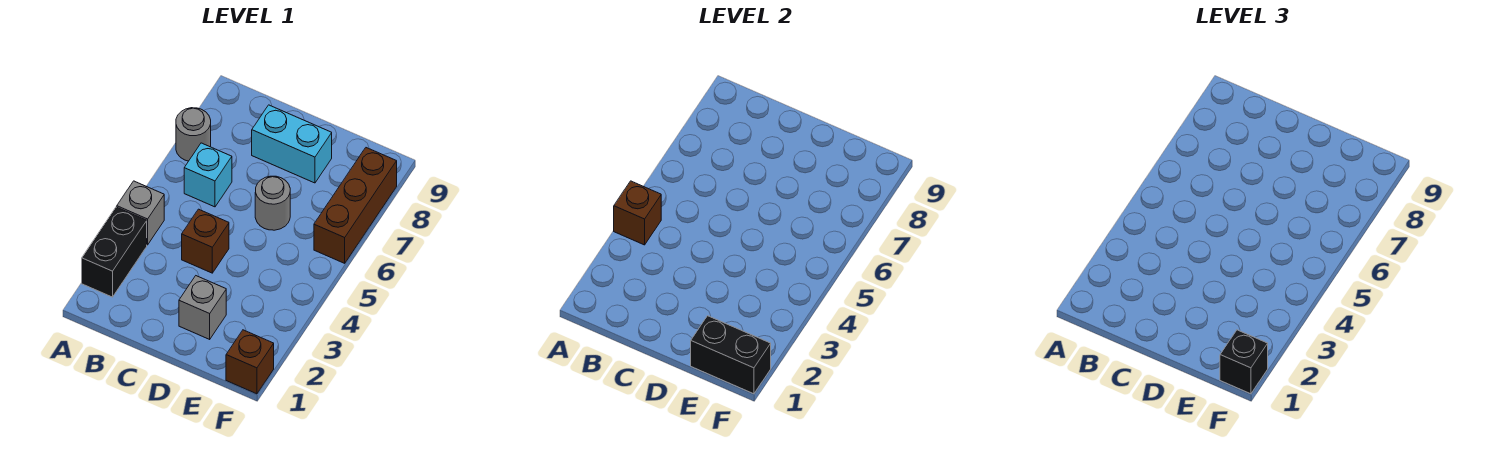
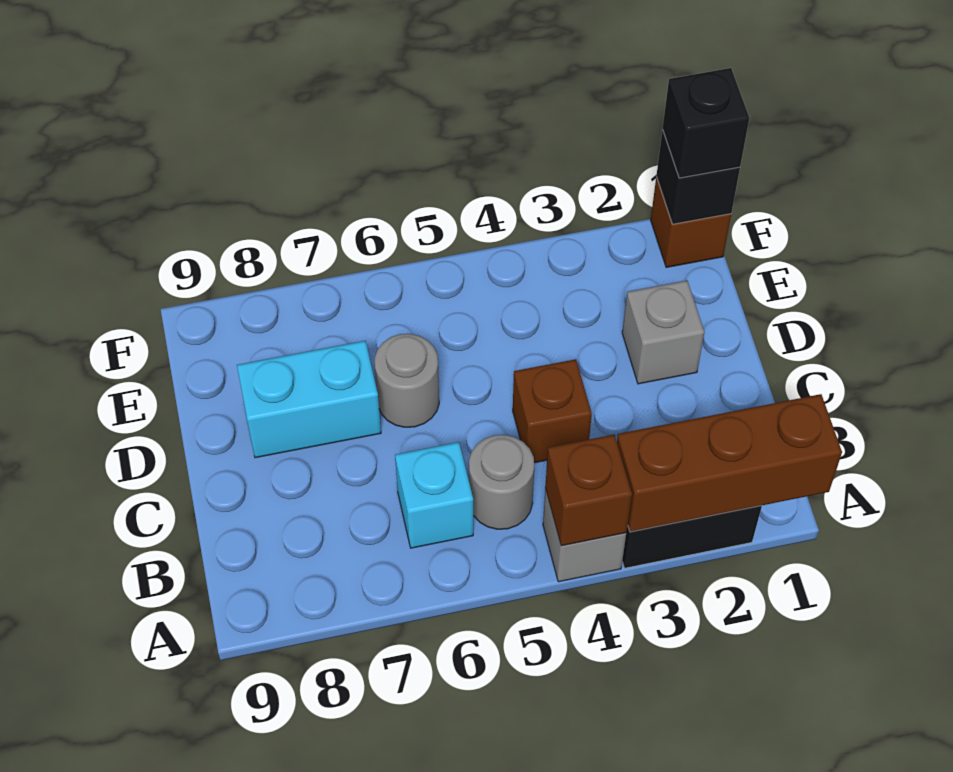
grey 1x1 round brick [176,108,211,161] -> grey 1x1 round brick moved to [469,435,534,529]
cyan 1x2 brick [252,105,332,183] -> cyan 1x2 brick turned to [237,341,381,458]
black 1x2 brick [691,316,771,394] -> black 1x1 brick [656,130,740,224]
brown 1x3 brick [314,148,397,263] -> brown 1x3 brick moved to [617,394,842,532]

